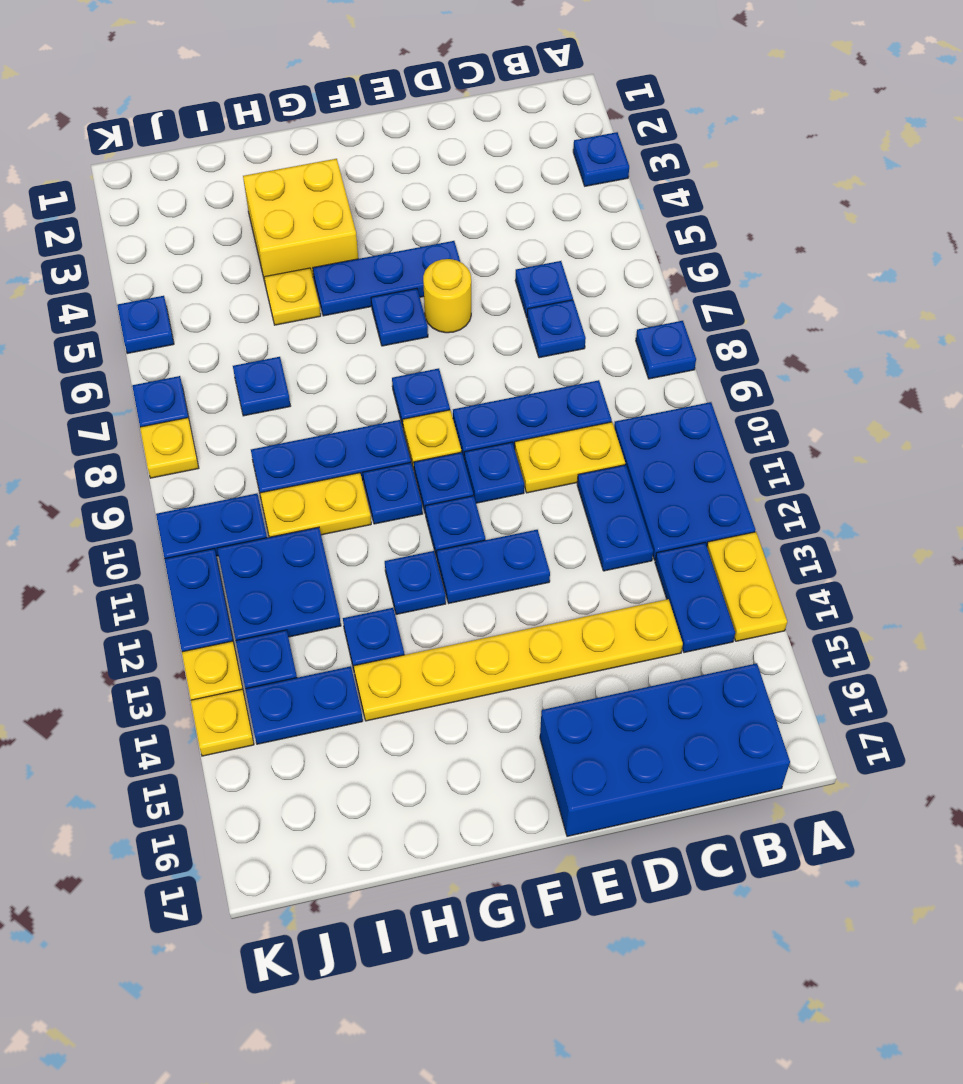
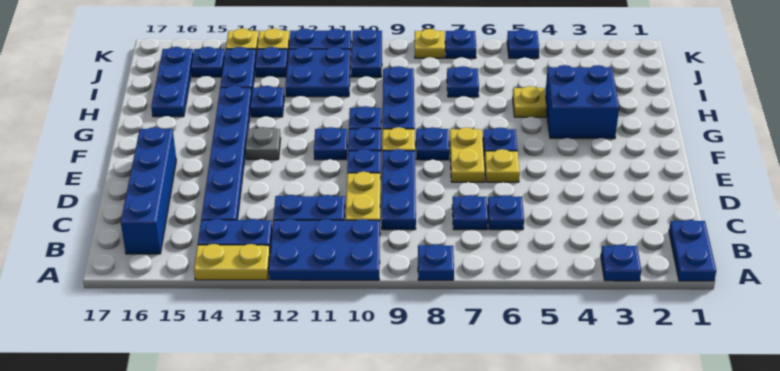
blue 2x4 brick [540,663,790,836] -> blue 1x4 brick [121,127,176,254]
yellow 1x6 plate [354,599,683,721] -> blue 1x6 plate [201,86,252,220]
blue 1x3 plate [313,241,460,316] -> blue 1x3 plate moved to [151,47,193,117]
yellow 1x1 round brick [423,259,471,333] -> yellow 1x1 plate [485,149,520,182]
blue 1x2 plate [437,530,550,603] -> blue 1x2 plate moved to [669,220,716,281]
none -> grey 1x1 plate [245,127,281,160]
yellow 2x2 brick [243,159,358,286] -> blue 2x2 brick [545,65,619,139]
blue 1x1 plate [385,551,446,614] -> blue 1x1 plate moved to [191,47,225,77]
yellow 1x2 plate [260,473,371,537] -> yellow 1x2 plate moved to [450,127,485,182]

